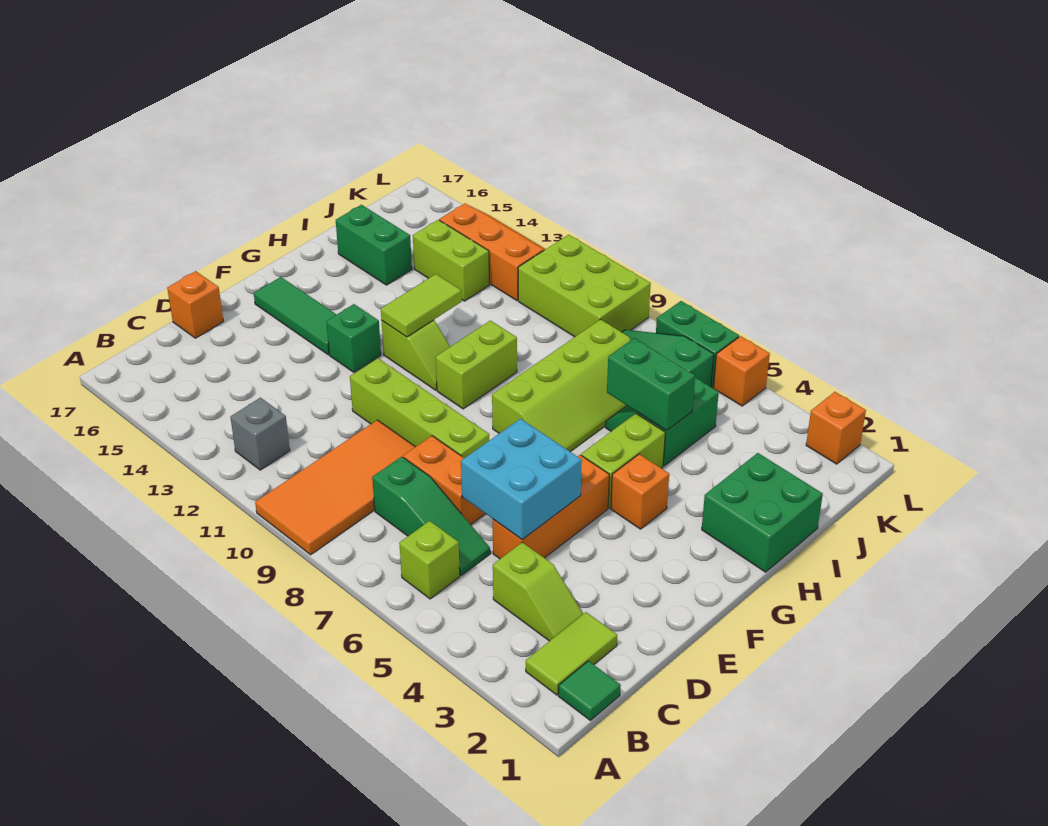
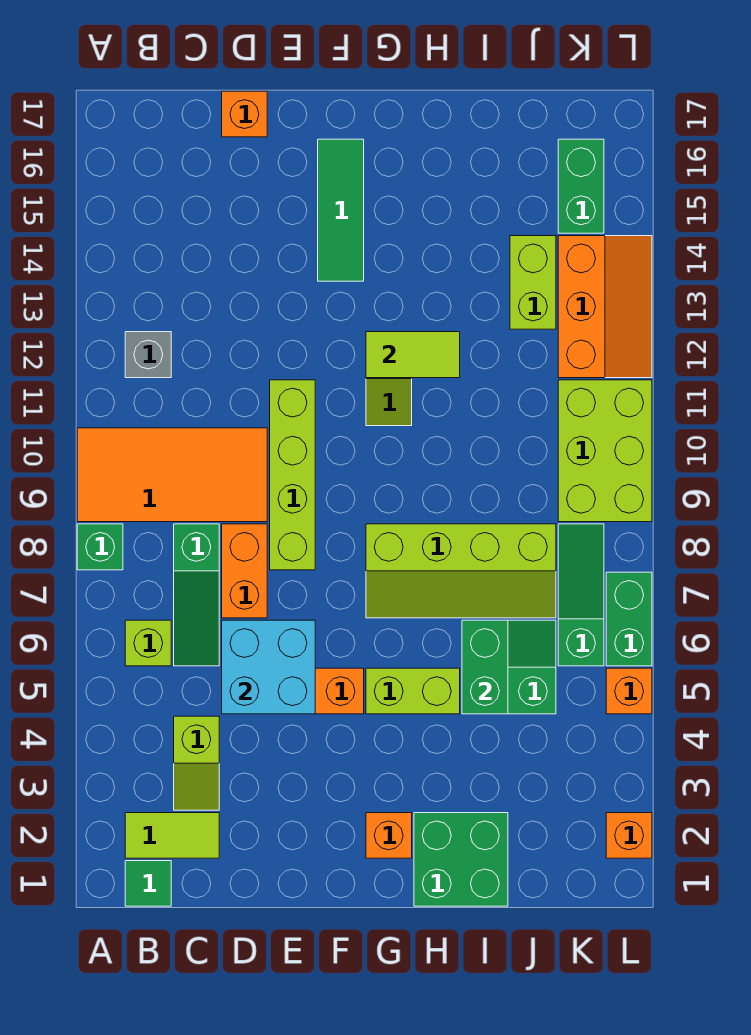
green 1x1 brick [326,304,381,373] -> green 1x1 brick moved to [77,524,123,570]
orange 1x1 brick [611,454,669,529] -> orange 1x1 brick moved to [366,813,412,858]
lime 1x2 brick [436,321,517,409] -> none
green 1x2 brick [336,205,412,285] -> green 1x2 brick moved to [558,139,604,233]

